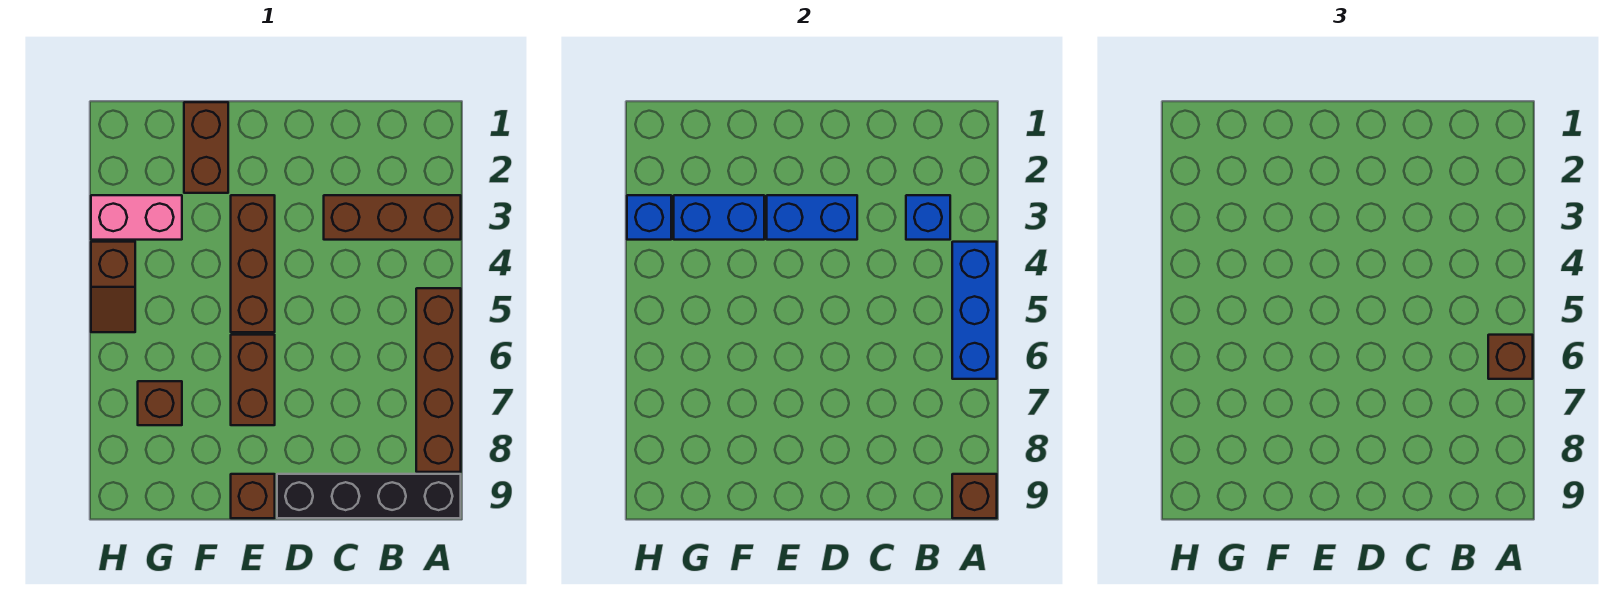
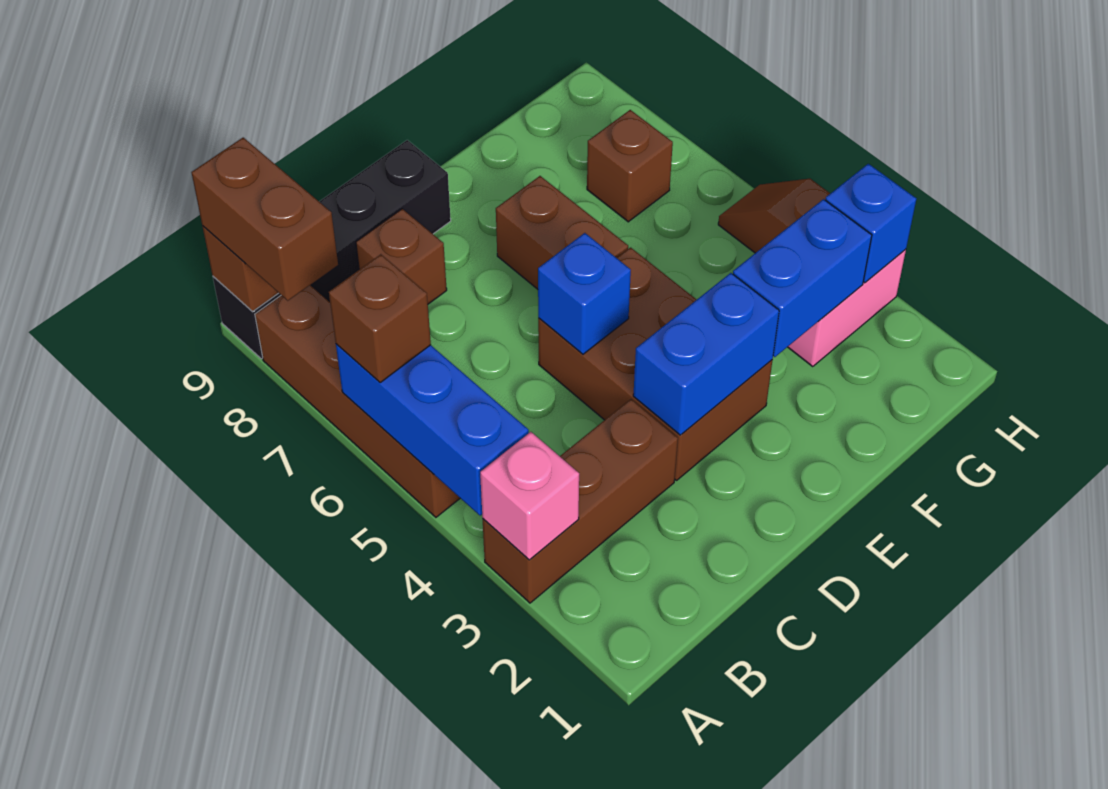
none -> pink 1x1 brick [480,432,579,560]
blue 1x1 brick [906,195,950,240] -> blue 1x1 brick moved to [538,233,631,354]
brown 1x3 brick [231,195,275,332] -> brown 2x3 brick [538,247,772,480]
brown 1x1 brick [231,474,275,518] -> brown 1x1 brick moved to [356,209,447,304]
brown 1x2 brick [184,102,228,193] -> brown 1x2 brick moved to [191,138,338,301]

